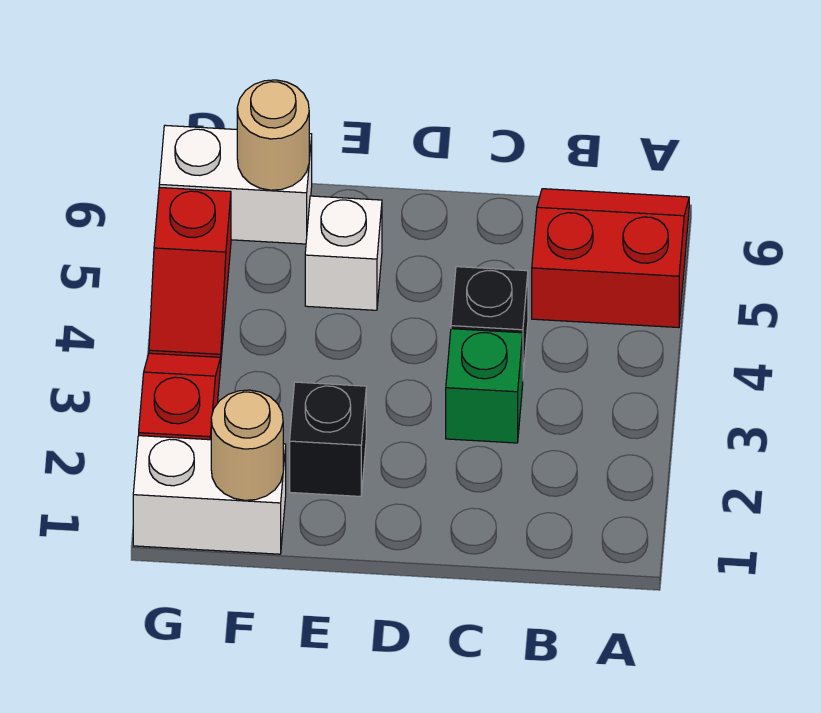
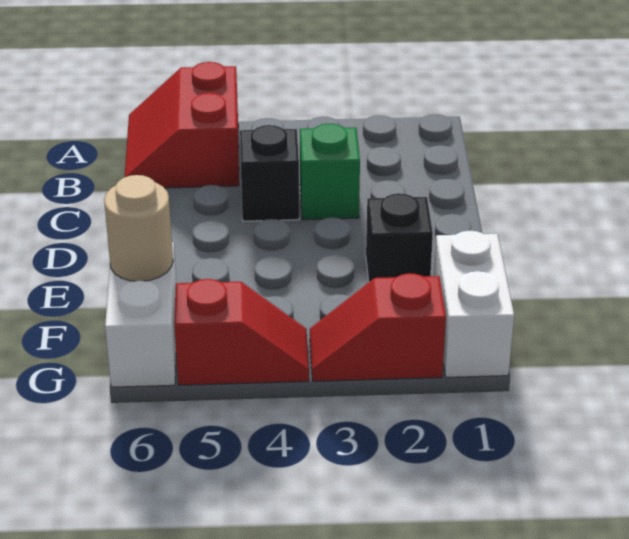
white 1x1 brick [305,196,382,310] -> none
tan 1x1 round brick [211,390,283,500] -> none

